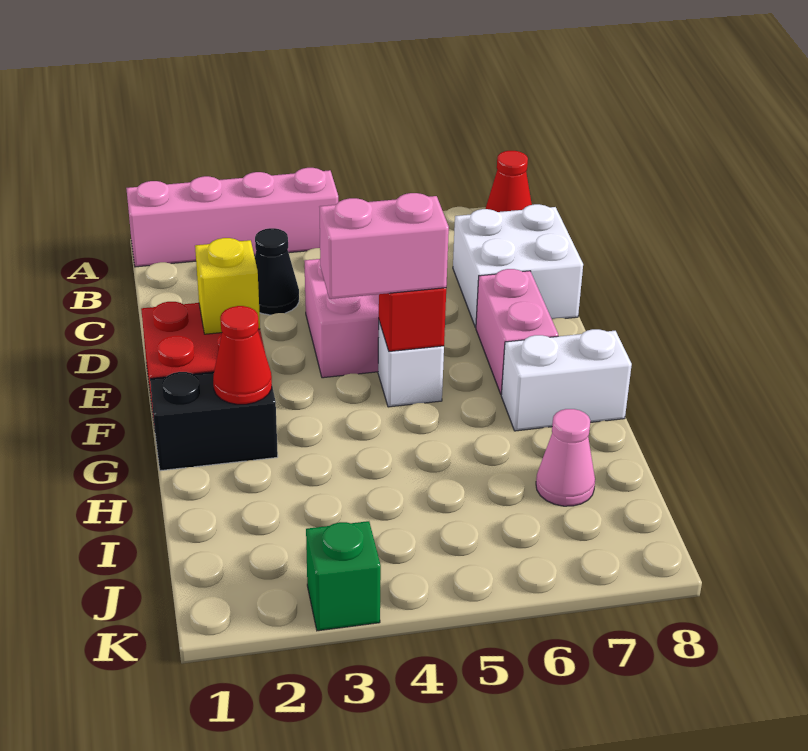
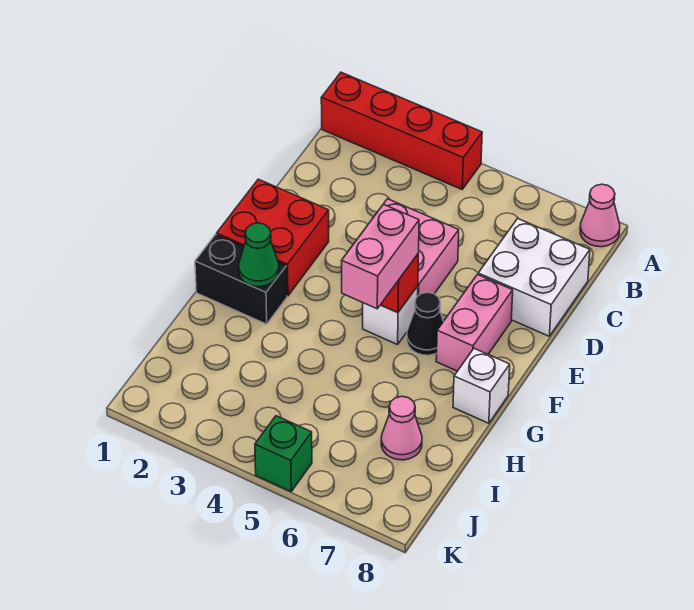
pink 1x4 brick [126,168,338,267] -> red 1x4 brick [321,72,482,189]
red 1x1 cone [486,151,532,212] -> pink 1x1 cone [580,184,620,247]
black 1x1 cone [255,228,299,315] -> black 1x1 cone moved to [407,292,443,355]
yellow 1x1 brick [195,238,260,334] -> none
pink 1x2 brick [320,193,449,299] -> pink 1x2 brick turned to [342,204,419,309]
red 1x1 cone [213,306,272,404] -> green 1x1 cone [239,223,279,286]
white 1x2 brick [501,329,632,431] -> white 1x1 brick [453,349,510,423]
green 1x1 brick [306,521,381,631] -> green 1x1 brick moved to [255,416,312,491]

